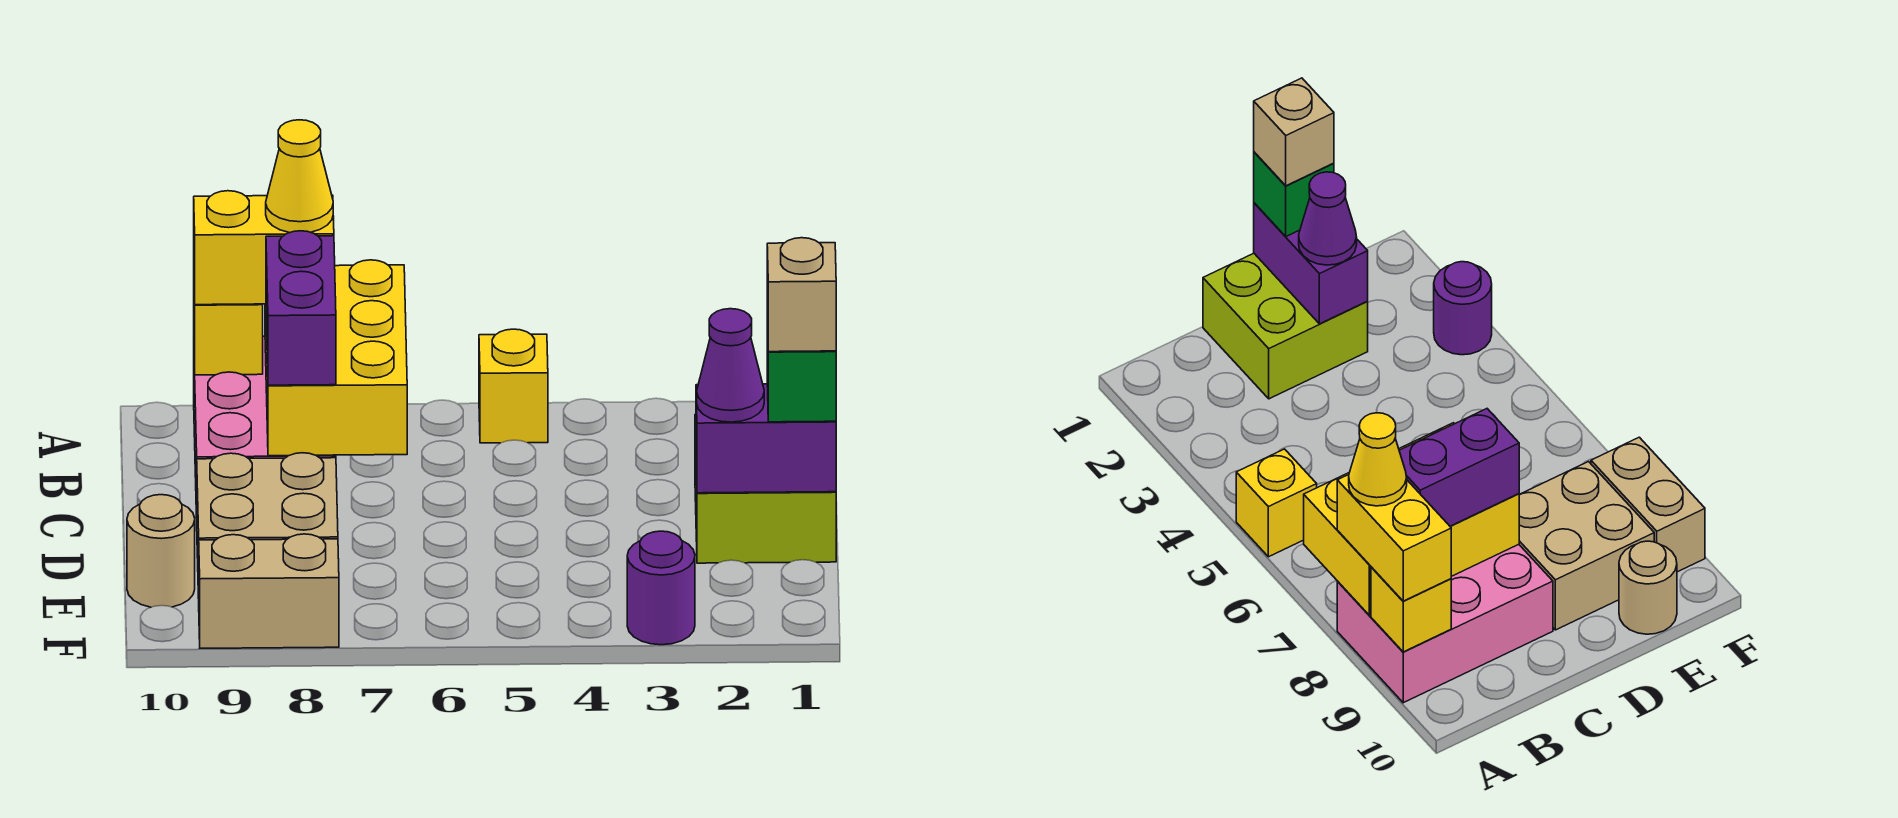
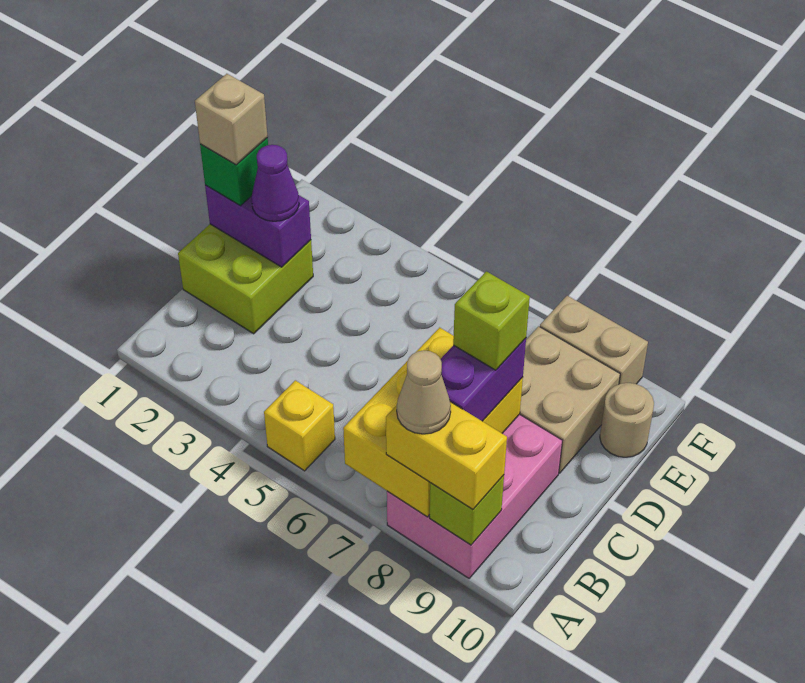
yellow 1x1 cone [266,120,333,233] -> tan 1x1 cone [397,350,451,434]
yellow 1x1 brick [194,297,263,375] -> lime 1x1 brick [430,475,504,545]
none -> lime 1x1 brick [453,271,530,370]
purple 1x1 round brick [627,531,695,645] -> none

